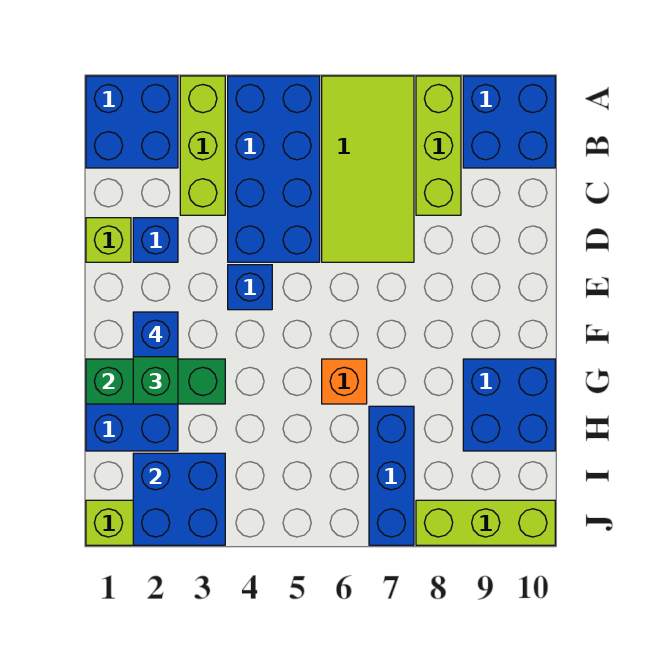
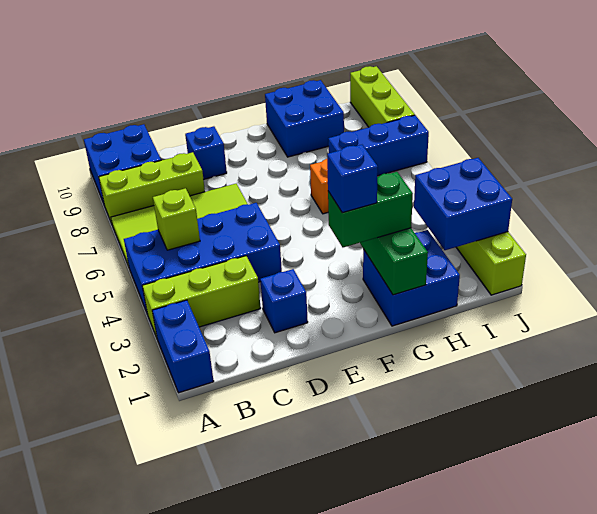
blue 2x2 brick [86,76,178,168] -> blue 1x2 brick [152,300,214,393]
lime 1x1 brick [86,218,131,262] -> lime 1x1 brick moved to [153,188,200,250]
blue 1x1 brick [228,265,272,310] -> blue 1x1 brick moved to [185,126,227,179]

